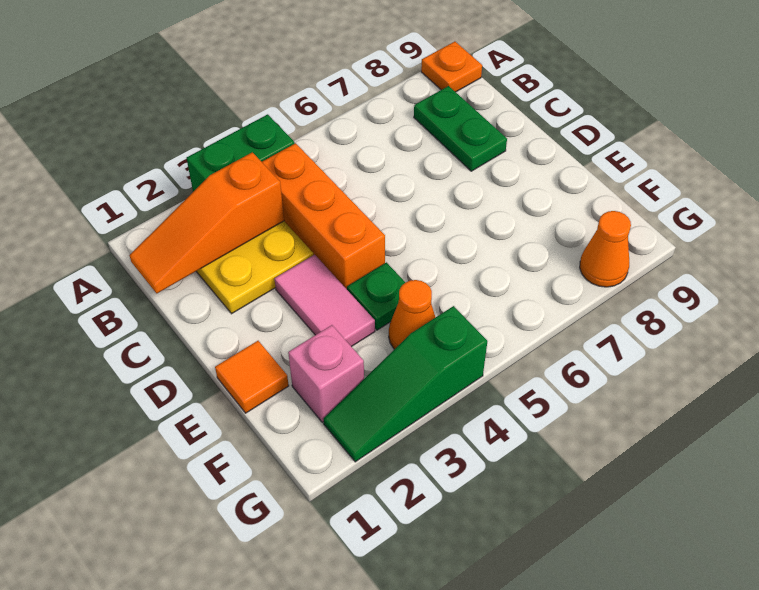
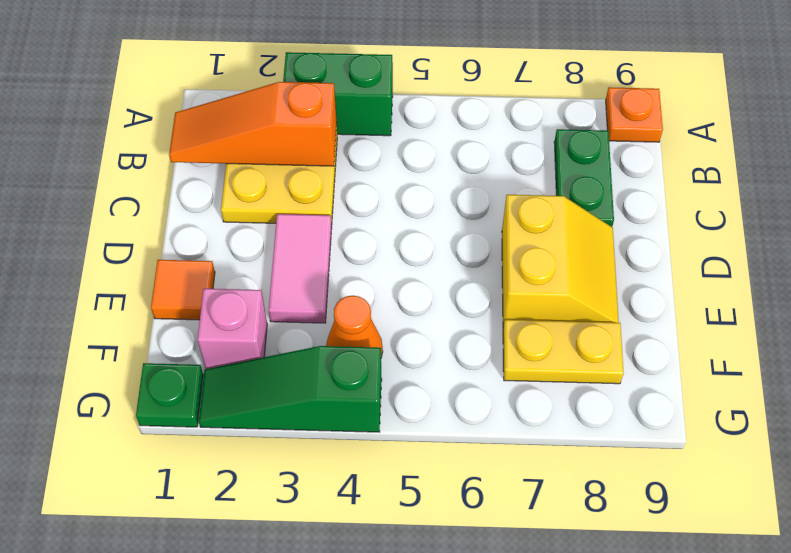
orange 1x3 brick [262,143,385,289] -> none
none -> yellow 2x2 slope [502,195,619,327]
green 1x1 plate [347,262,405,330] -> green 1x1 plate moved to [136,363,203,427]
none -> yellow 1x2 plate [503,320,624,384]
orange 1x1 cone [580,211,631,287] -> none

